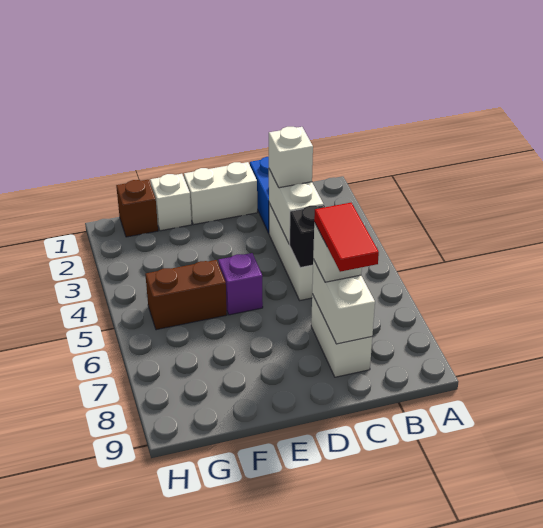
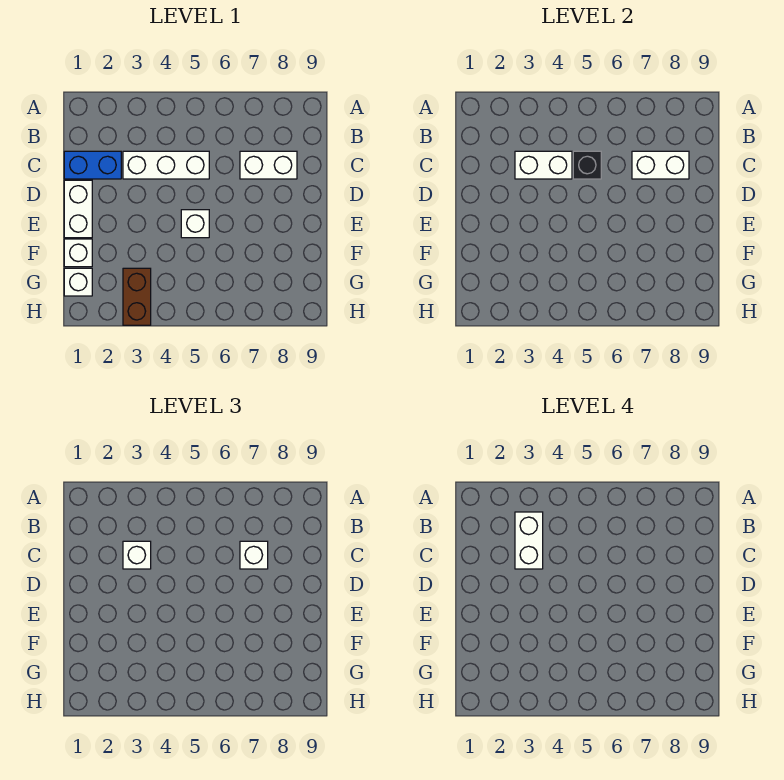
none -> white 1x2 brick [515,512,543,569]
red 1x2 tile [314,203,379,272] -> none
purple 1x1 brick [218,253,263,315] -> white 1x1 brick [181,210,209,238]
brown 1x2 brick [145,260,227,330] -> brown 1x2 brick moved to [123,268,151,325]
brown 1x1 brick [116,180,158,237] -> white 1x1 brick [64,268,92,296]

